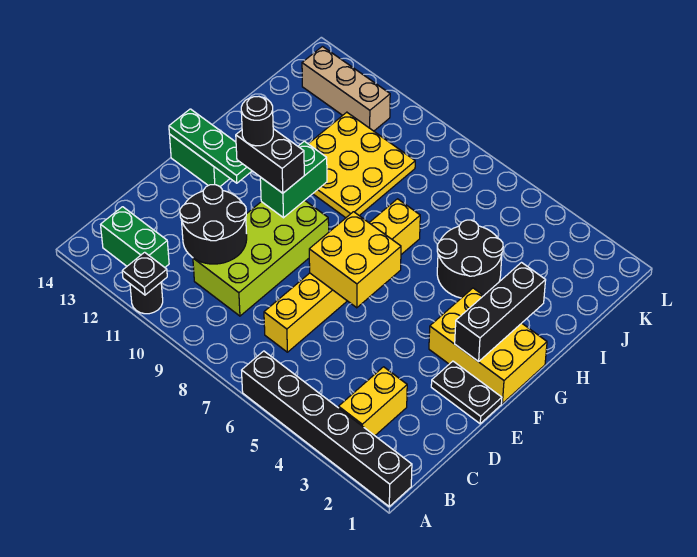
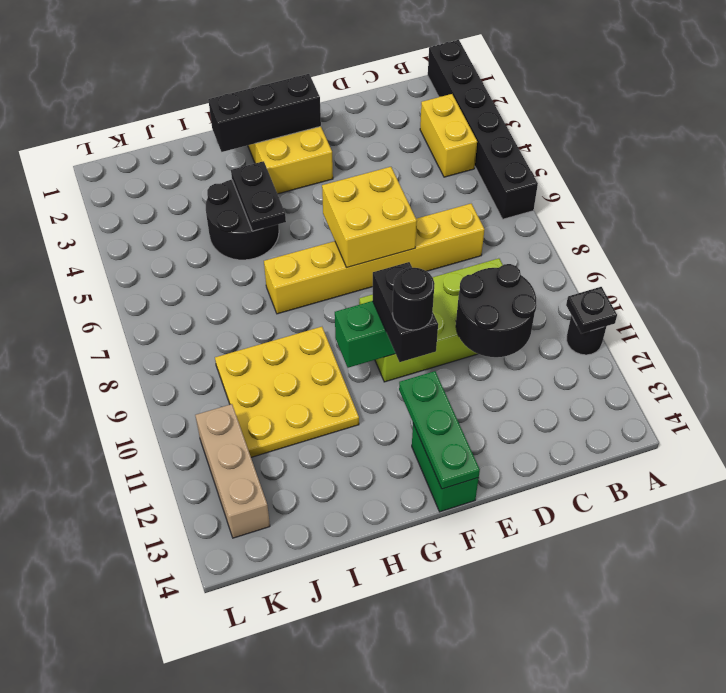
yellow 1x2 brick [339,367,407,436] -> yellow 1x2 brick turned to [420,94,477,177]
green 1x2 brick [101,207,169,267] -> none
black 1x2 plate [431,361,502,424] -> black 1x2 plate moved to [231,161,286,231]

